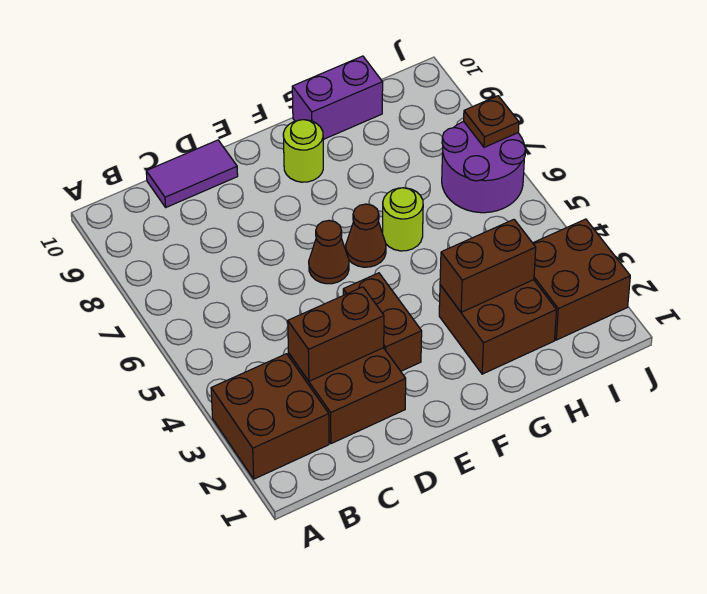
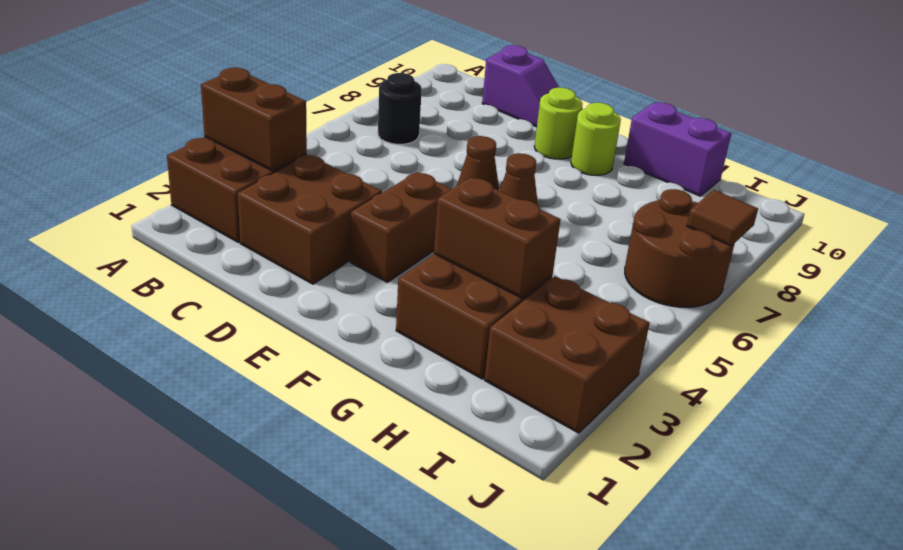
none -> black 1x1 round brick [378,73,422,144]
brown 1x2 brick [288,287,384,381] -> brown 1x2 brick moved to [201,68,307,171]
purple 1x2 tile [146,140,238,207] -> purple 1x2 slope [482,45,559,127]
lime 1x1 round brick [383,188,423,251] -> lime 1x1 round brick moved to [534,88,582,159]
purple 2x2 round brick [442,122,526,213] -> brown 2x2 round brick [625,189,735,307]
brown 1x1 plate [464,96,519,147] -> brown 1x1 tile [687,190,758,246]

